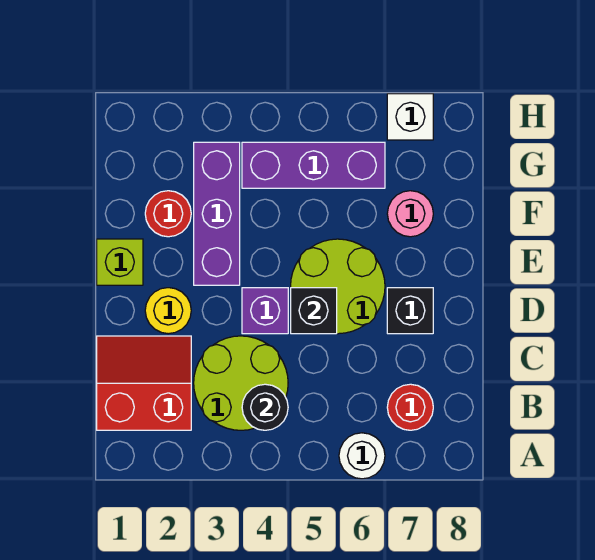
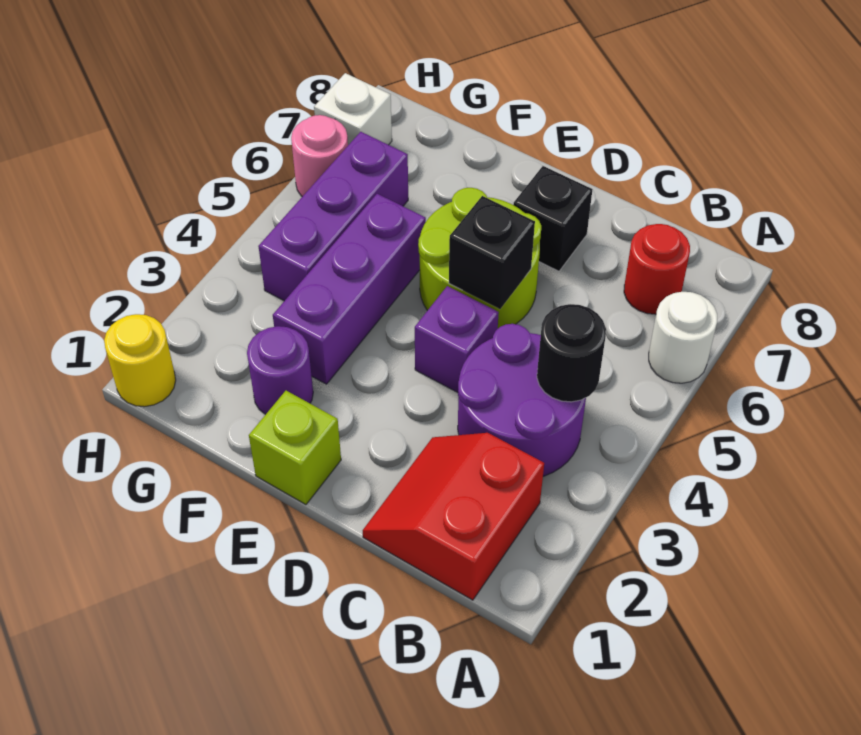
lime 2x2 round brick [194,336,288,430] -> purple 2x2 round brick [458,324,586,476]
yellow 1x1 round brick [145,288,191,334] -> yellow 1x1 round brick moved to [104,314,176,407]
purple 1x3 brick [194,142,240,285] -> purple 1x3 brick turned to [273,194,426,384]
red 1x1 round brick [145,191,191,237] -> purple 1x1 round brick [247,326,313,415]
pink 1x1 round brick [387,191,433,237] -> pink 1x1 round brick moved to [291,115,348,197]

